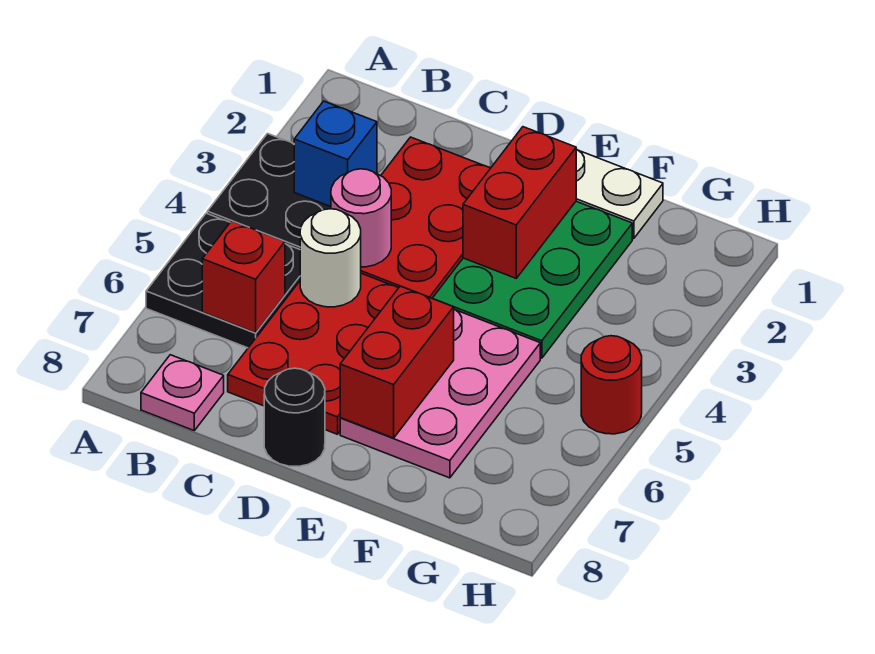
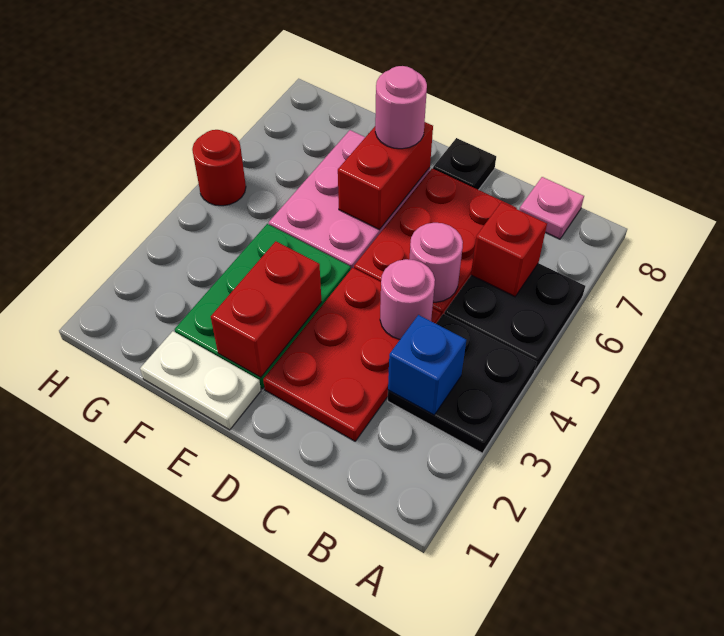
white 1x1 round brick [300,209,361,307] -> pink 1x1 round brick [409,223,463,302]
black 1x1 round brick [264,368,325,466] -> black 1x1 plate [433,138,496,190]
none -> pink 1x1 round brick [375,66,427,149]

